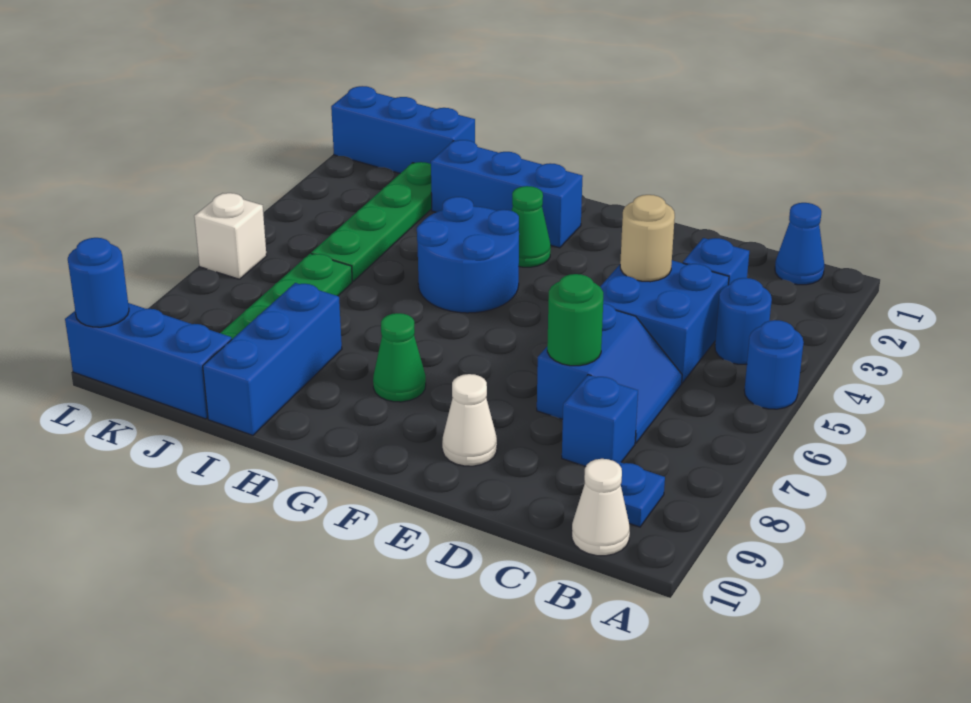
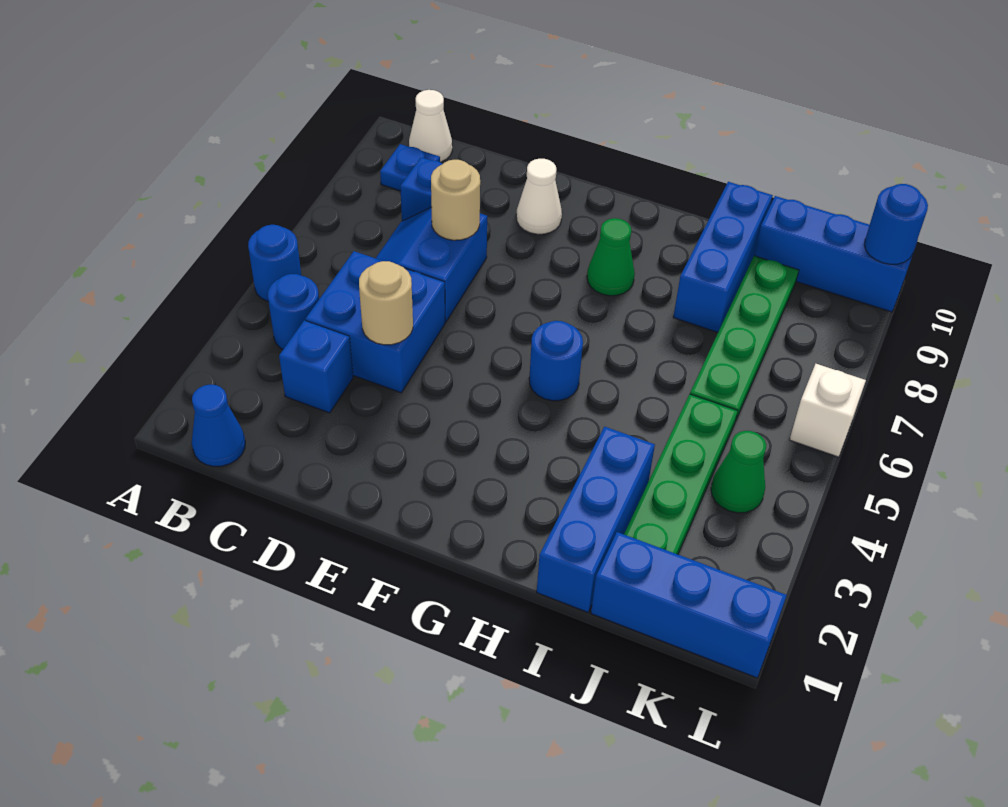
green 1x1 round brick [547,274,603,366] -> tan 1x1 round brick [431,160,480,240]
blue 1x3 brick [431,140,583,248] -> blue 1x3 brick turned to [537,427,655,612]
green 1x1 cone [512,186,551,267] -> green 1x1 cone moved to [711,431,766,513]
blue 2x2 round brick [417,197,519,313] -> blue 1x1 round brick [529,321,583,401]

